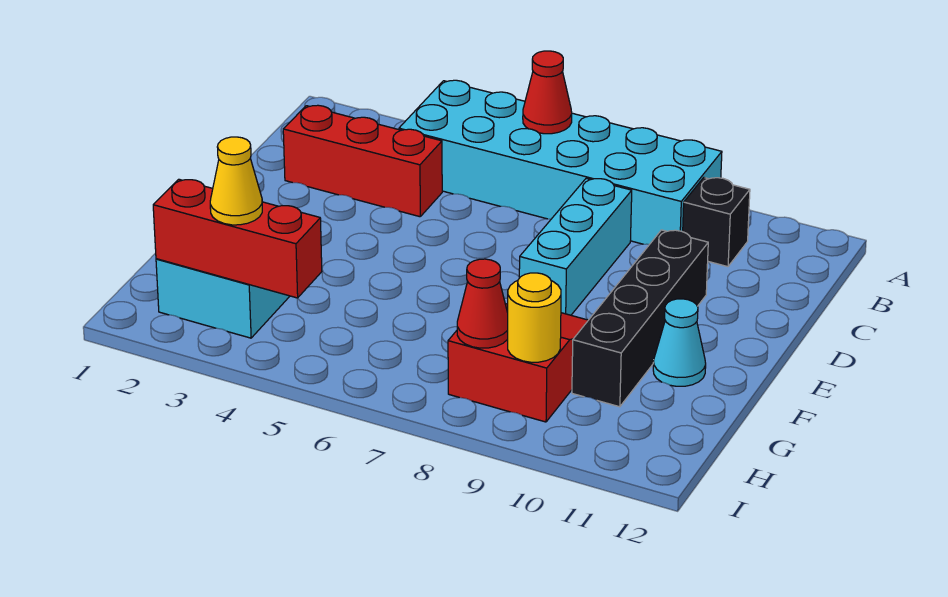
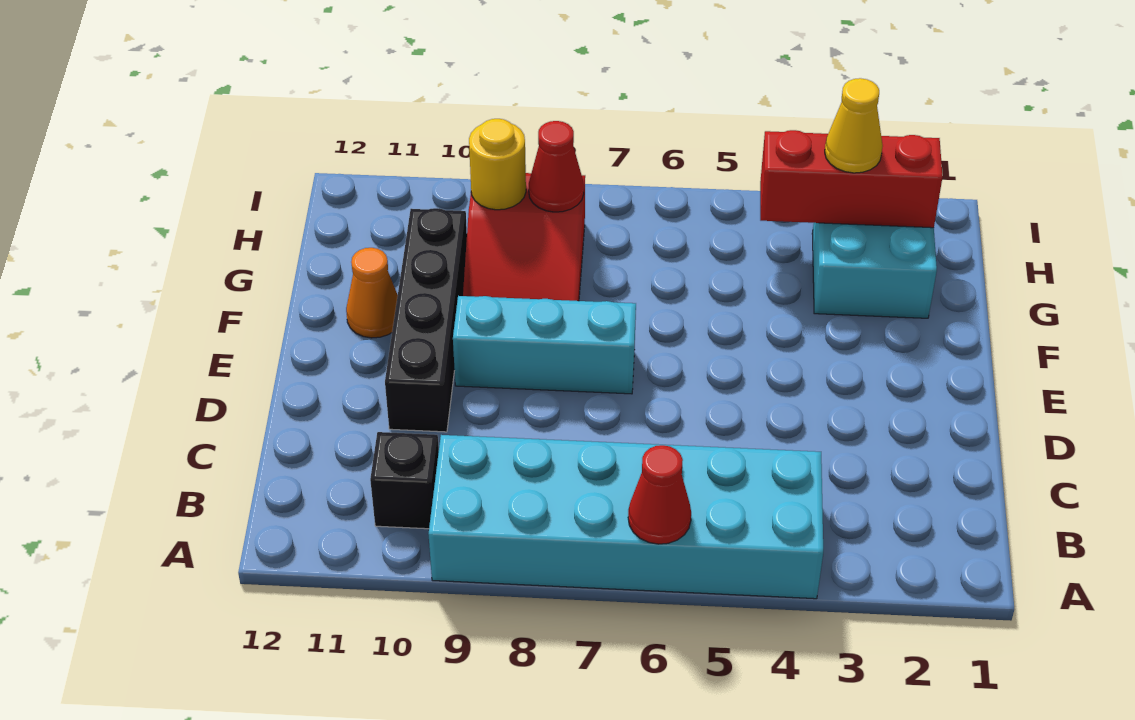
red 1x3 brick [283,105,442,217] -> none
cyan 1x3 brick [519,178,632,315] -> cyan 1x3 brick turned to [453,296,636,394]
cyan 1x1 cone [653,299,706,386] -> orange 1x1 cone [346,248,398,338]

